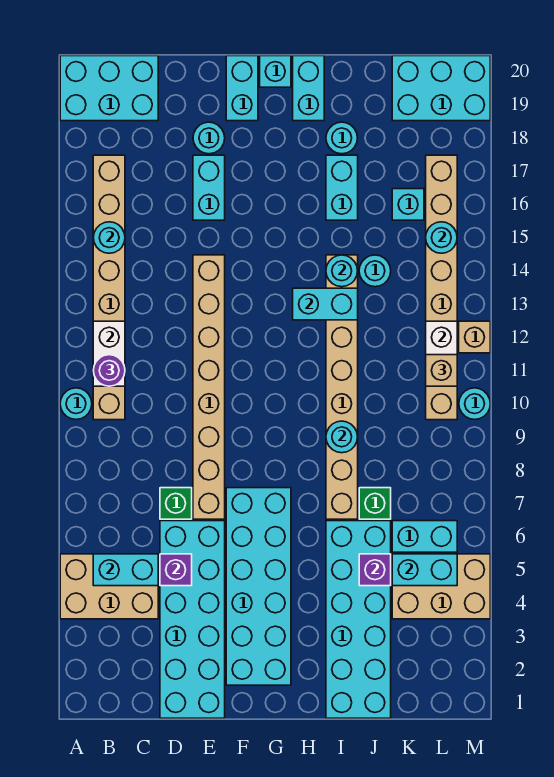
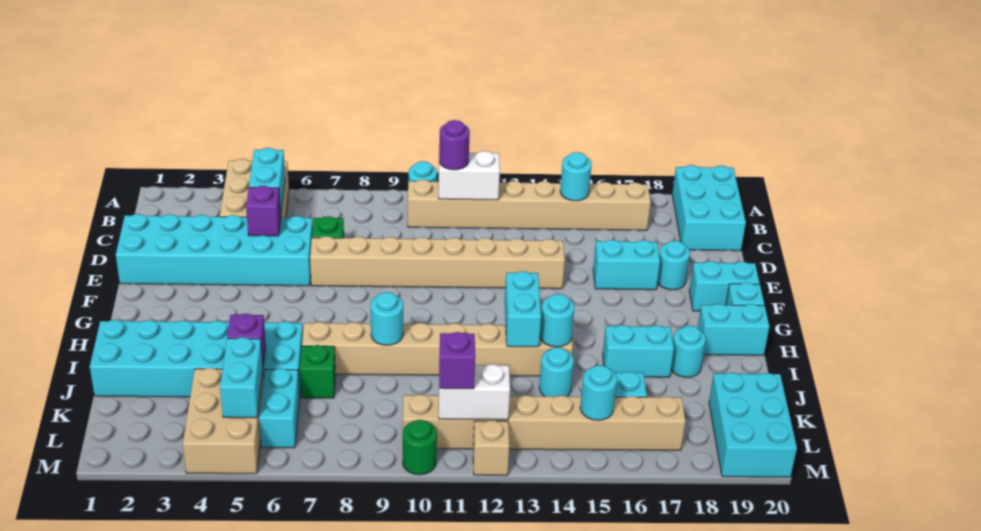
cyan 2x6 brick [226,488,291,685] -> none
tan 1x1 brick [426,355,457,386] -> purple 1x1 brick [439,332,475,389]
cyan 1x1 round brick [459,388,490,420] -> green 1x1 round brick [403,420,437,475]

